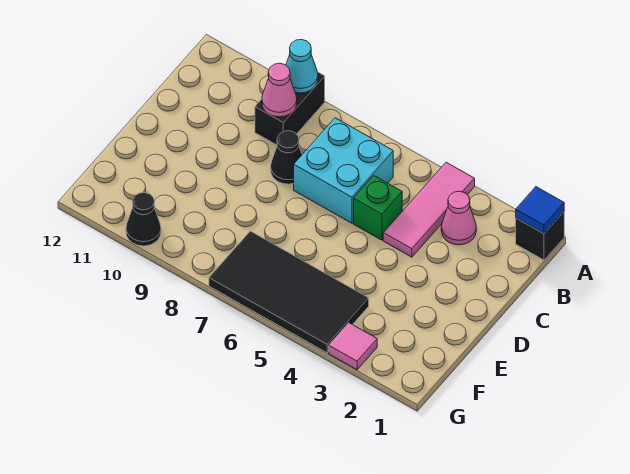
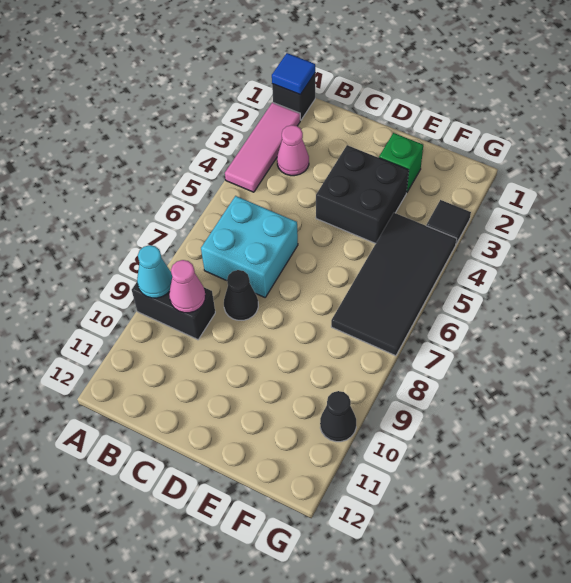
pink 1x3 tile [383,162,475,257] -> pink 1x3 tile turned to [225,102,300,192]
green 1x1 brick [354,176,402,240] -> green 1x1 brick moved to [379,133,423,192]
none -> black 2x2 brick [316,145,409,244]
pink 1x1 tile [329,323,377,370] -> black 1x1 tile [426,200,471,244]

